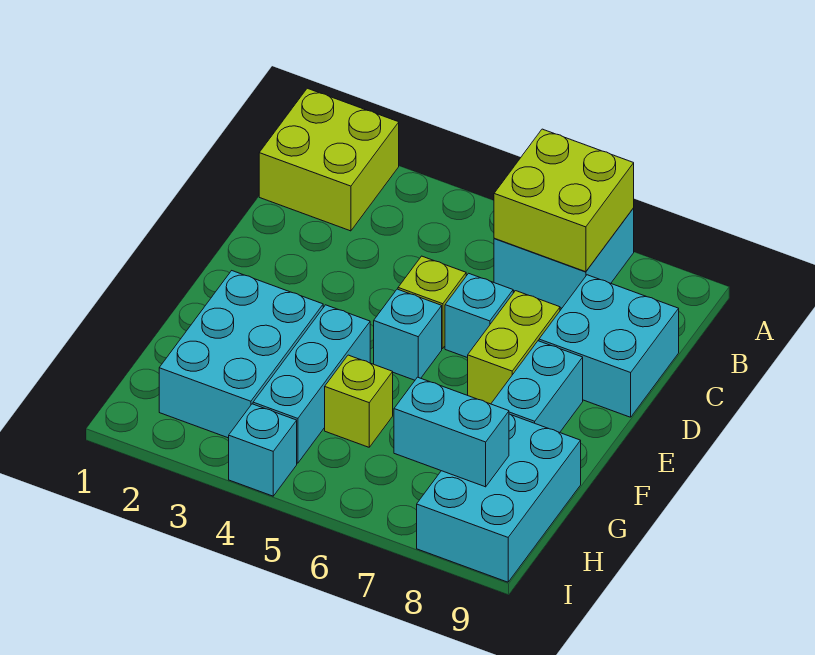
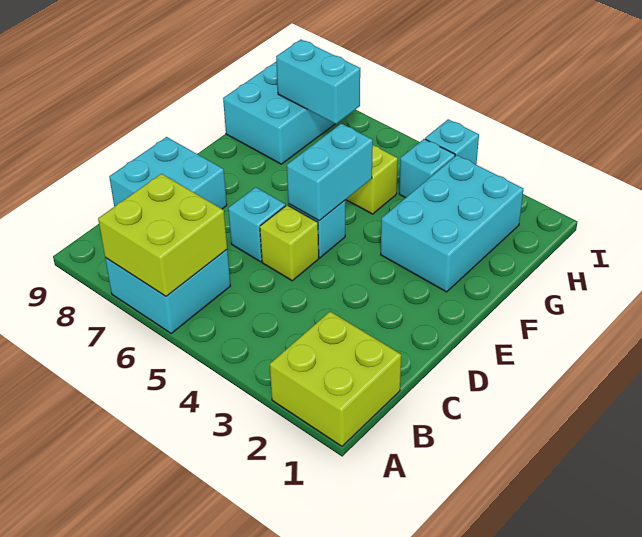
lime 1x2 brick [468,291,560,404] -> none
cyan 1x2 brick [491,341,583,433] -> cyan 1x2 brick moved to [287,124,373,221]
cyan 1x3 brick [253,305,370,463] -> cyan 1x1 brick [399,139,455,198]

